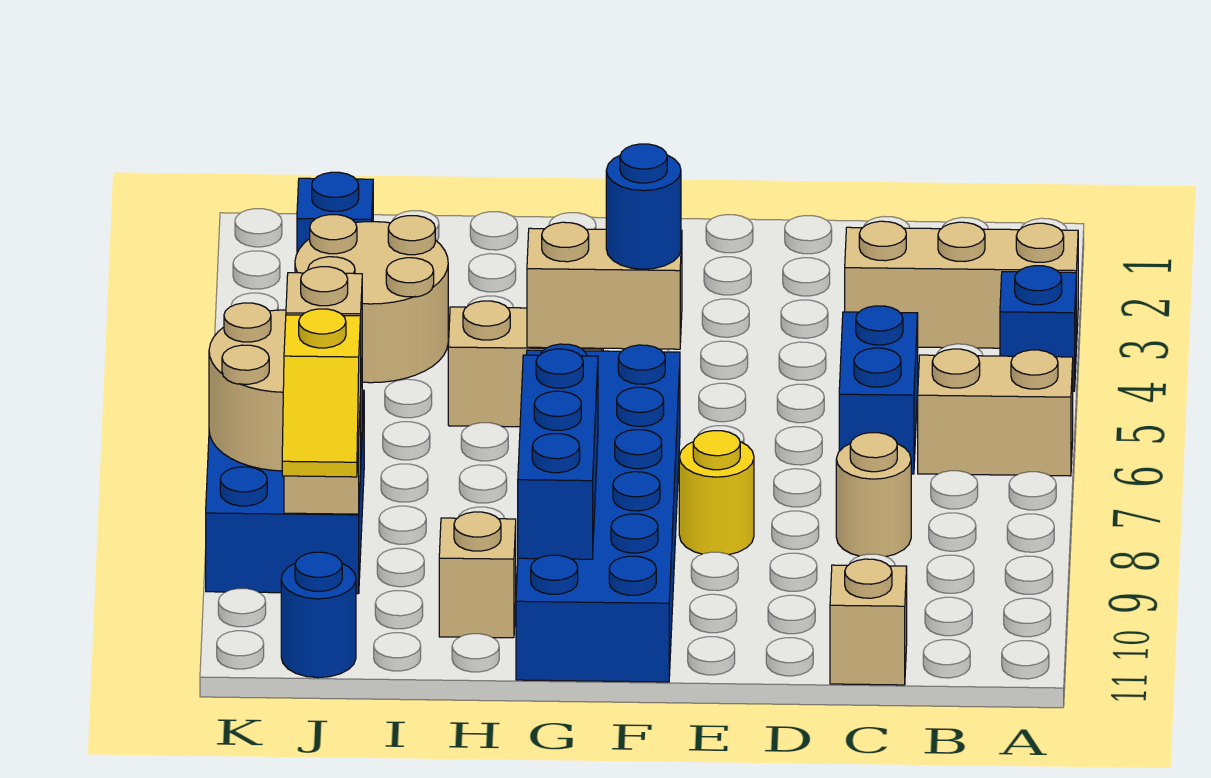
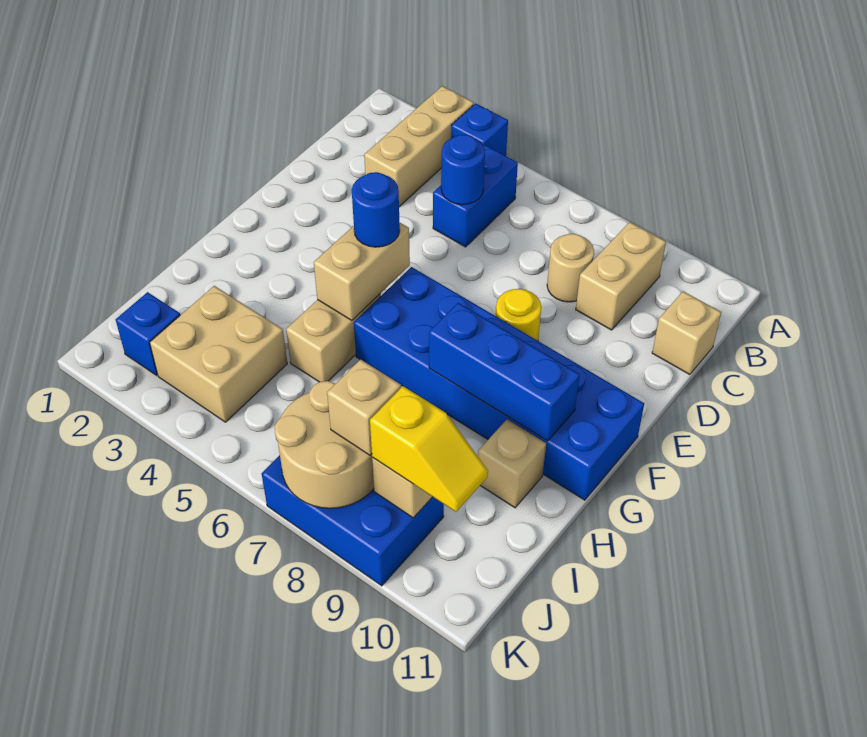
tan 1x2 brick [918,349,1073,476] -> tan 1x2 brick moved to [576,222,666,330]
blue 1x2 brick [839,306,918,474] -> blue 1x2 brick turned to [433,145,518,247]
tan 2x2 round brick [295,215,448,383] -> tan 2x2 brick [150,286,287,422]
blue 1x1 round brick [281,552,356,678] -> blue 1x1 round brick moved to [441,135,485,205]

